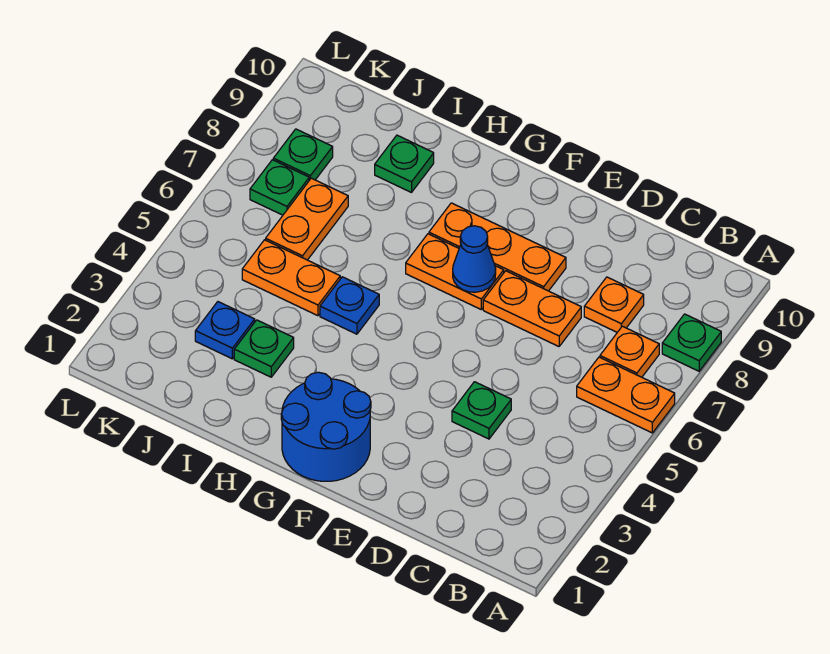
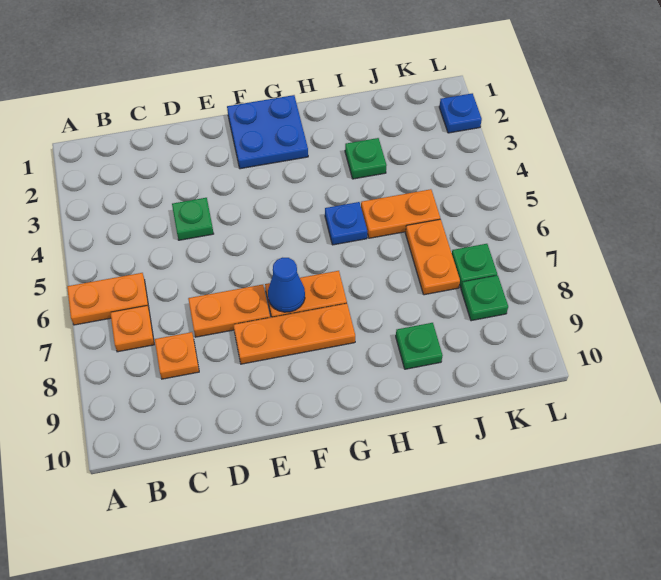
green 1x1 plate [662,314,721,371] -> none
blue 2x2 round brick [281,372,371,481] -> blue 2x2 plate [227,95,308,169]
blue 1x1 plate [195,302,255,359] -> blue 1x1 plate moved to [439,93,482,133]

